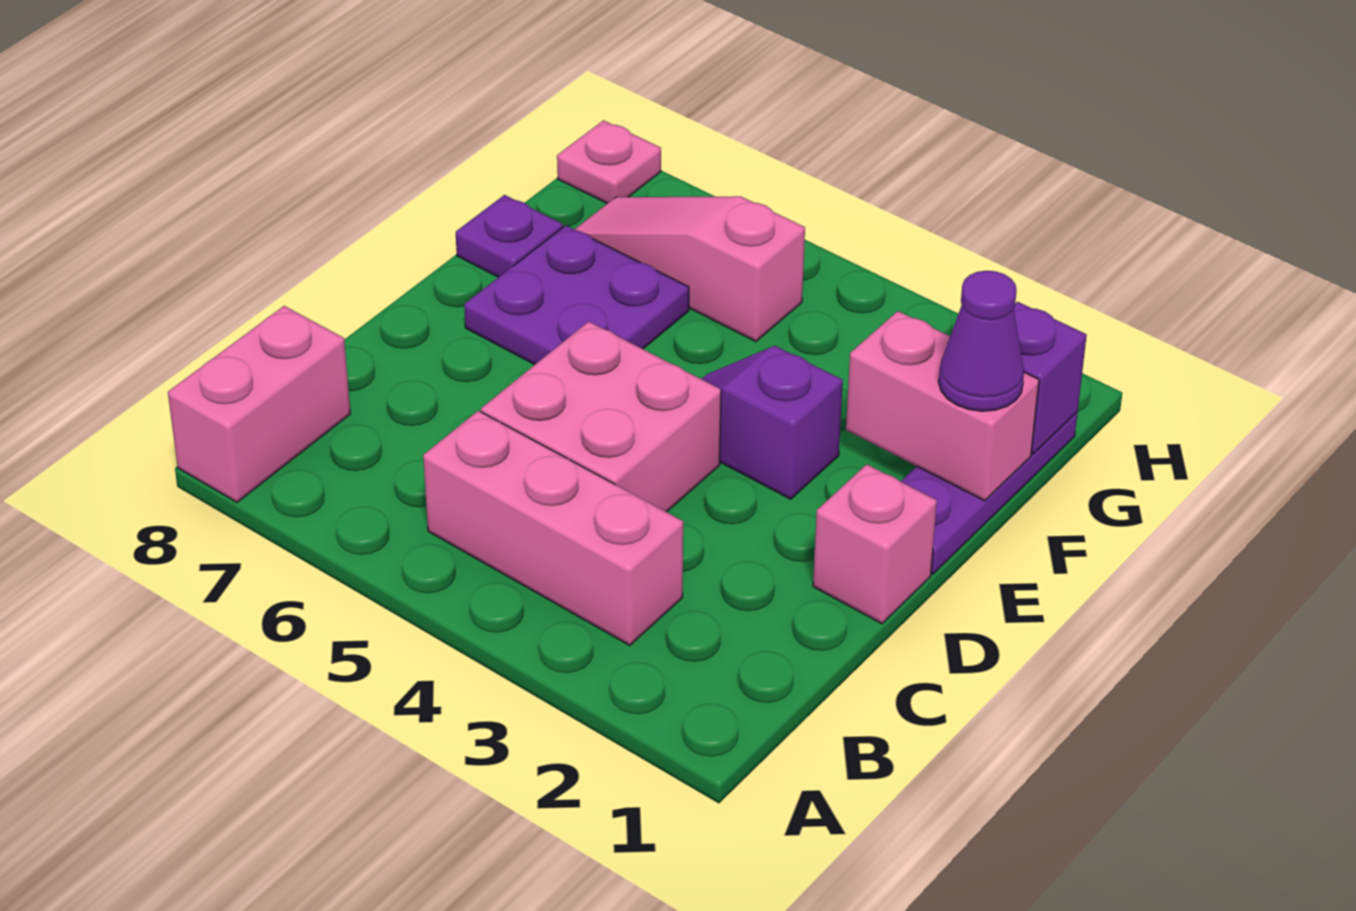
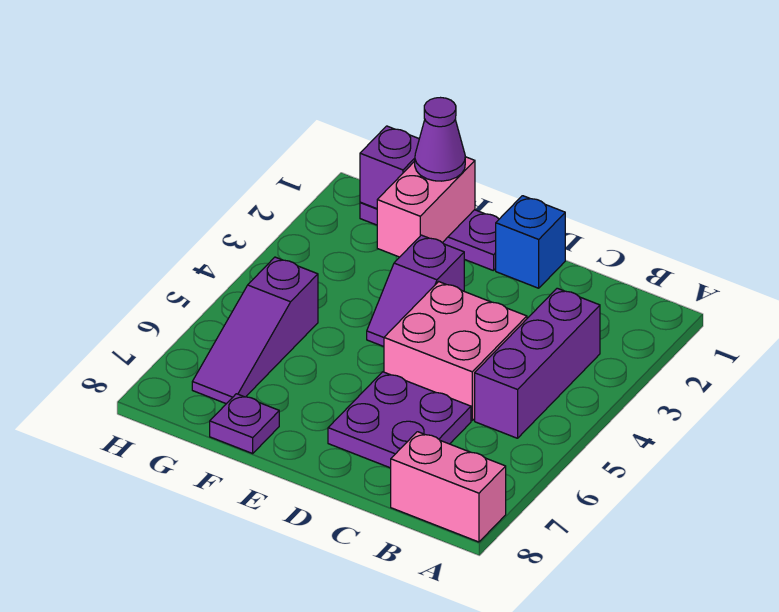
pink 1x3 brick [423,411,683,645] -> purple 1x3 brick [475,288,600,438]
pink 1x1 brick [813,464,937,624] -> blue 1x1 brick [496,196,565,288]
purple 2x2 plate [464,225,689,365] -> purple 2x2 plate moved to [328,372,471,468]
pink 1x3 slope [574,196,805,341] -> purple 1x3 slope [192,257,318,404]
pink 1x1 plate [557,120,661,203] -> none

